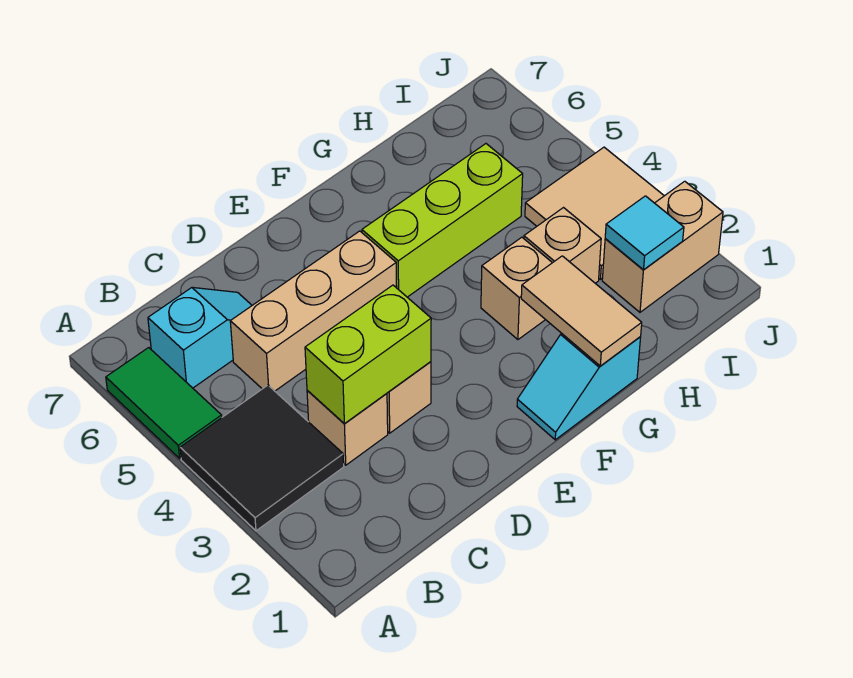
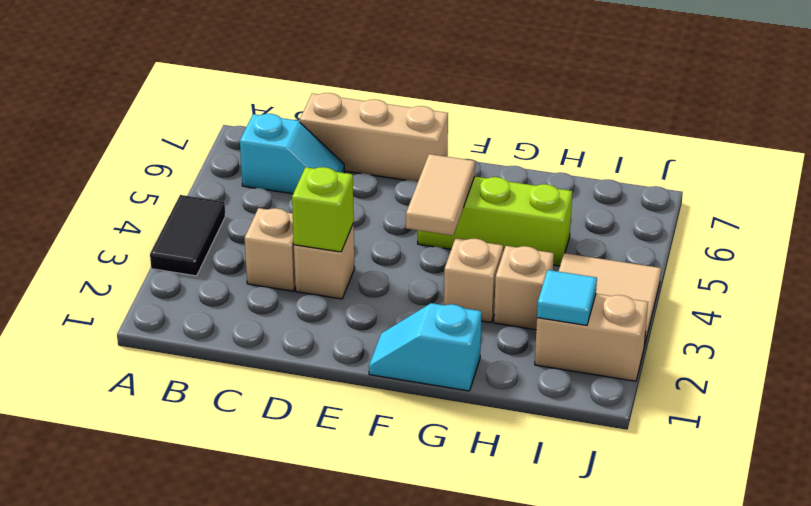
black 2x2 tile [180,385,344,531] -> black 1x2 tile [150,195,225,276]
green 1x2 tile [106,348,222,458] -> none
lime 1x2 brick [305,285,431,424] -> lime 1x1 brick [292,167,354,252]
tan 1x3 brick [230,231,397,391] -> tan 1x3 brick moved to [300,93,448,182]
tan 1x2 tile [521,256,642,366] -> tan 1x2 tile moved to [406,154,475,236]

